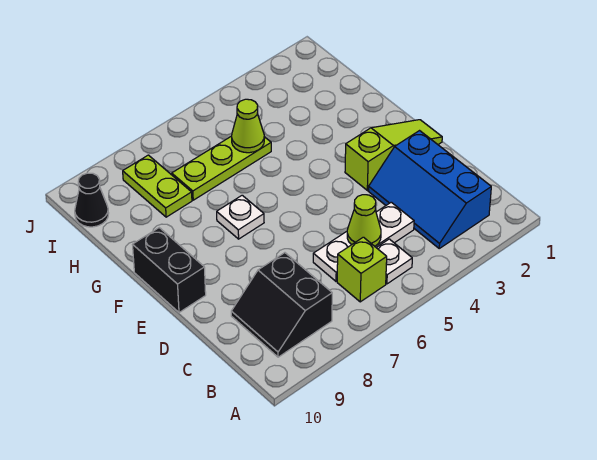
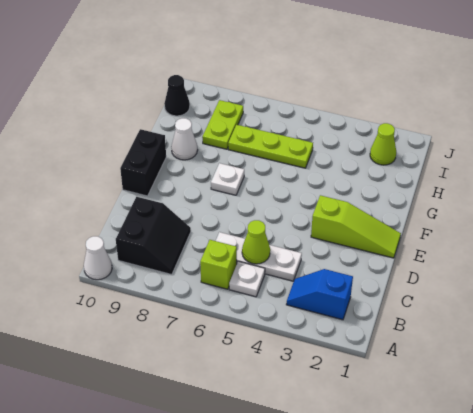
none -> white 1x1 cone [84,236,112,280]
blue 2x3 slope [369,131,491,248] -> blue 1x2 slope [286,269,353,320]
black 2x2 slope [231,253,332,357] -> black 2x2 slope turned to [116,197,191,275]
none -> white 1x1 cone [171,118,197,160]
lime 1x1 cone [232,99,264,153] -> lime 1x1 cone moved to [370,123,396,165]

